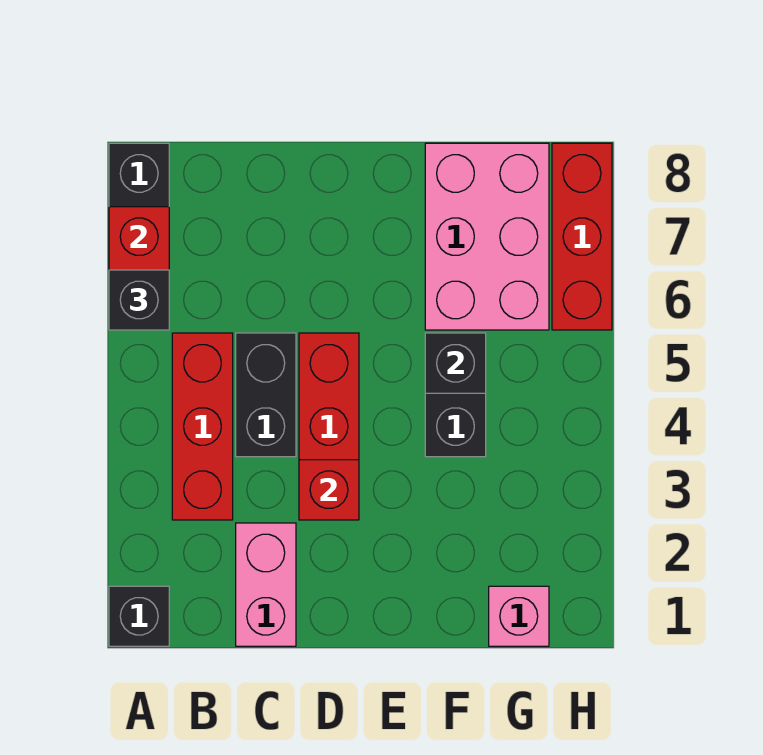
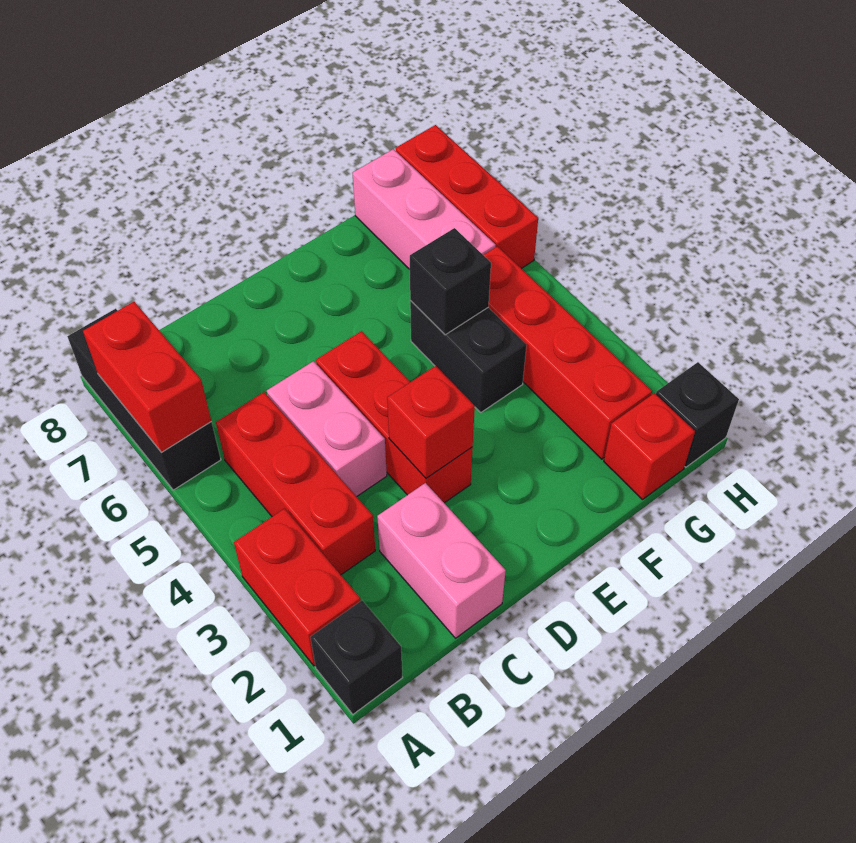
none -> red 1x2 brick [234,509,360,666]
black 1x1 brick [109,270,169,330] -> black 1x1 brick moved to [656,362,739,467]
black 1x2 brick [236,333,296,457] -> pink 1x2 brick [267,361,387,497]
pink 2x3 brick [425,143,549,330] -> pink 1x3 brick [353,149,496,269]
pink 1x1 brick [489,586,549,646] -> red 1x1 brick [604,393,695,499]
none -> red 1x4 brick [484,246,652,459]

